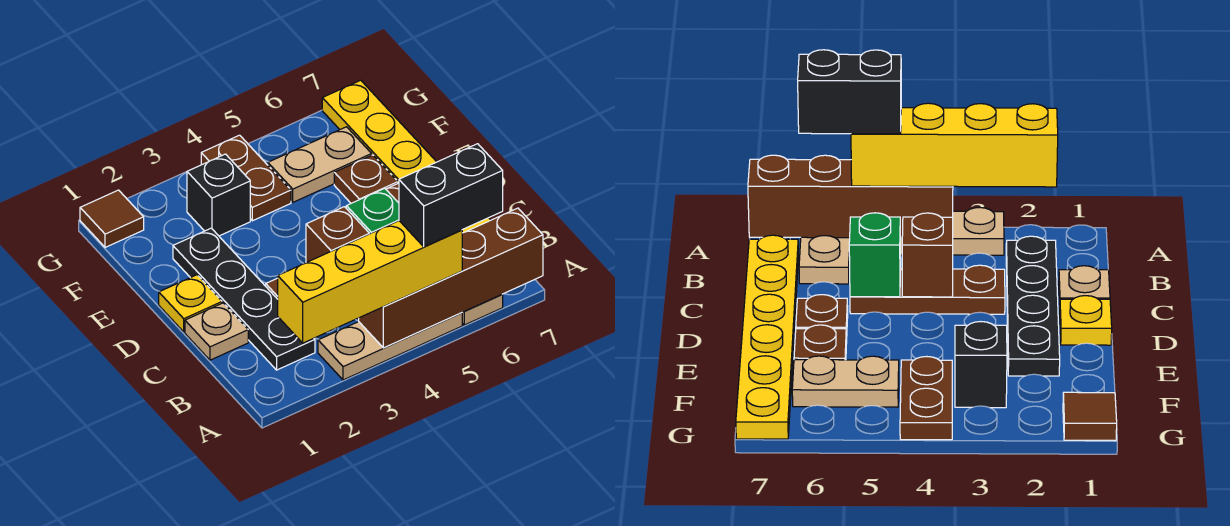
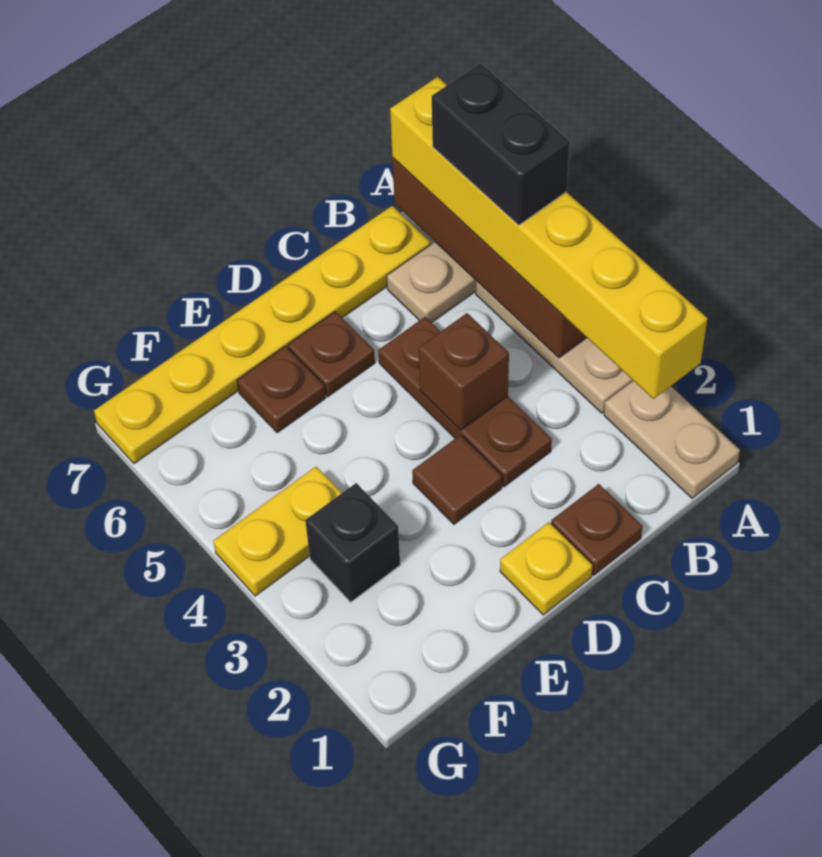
yellow 1x4 brick [278,221,462,343] -> yellow 1x6 brick [390,77,707,399]
black 1x4 plate [173,228,315,370] -> none
tan 1x1 plate [185,303,248,360] -> brown 1x1 plate [551,484,643,575]
green 1x1 brick [346,188,399,234] -> none
brown 1x2 plate [201,135,291,221] -> yellow 1x2 plate [214,467,342,596]
tan 1x2 plate [268,127,372,202] -> tan 1x2 plate moved to [604,381,740,498]
brown 1x1 tile [80,190,144,247] -> brown 1x1 tile moved to [412,435,502,524]

